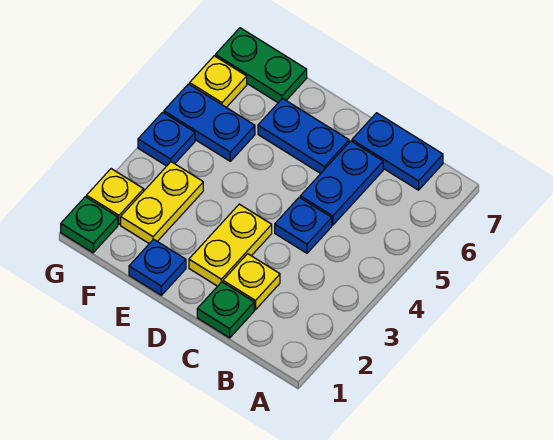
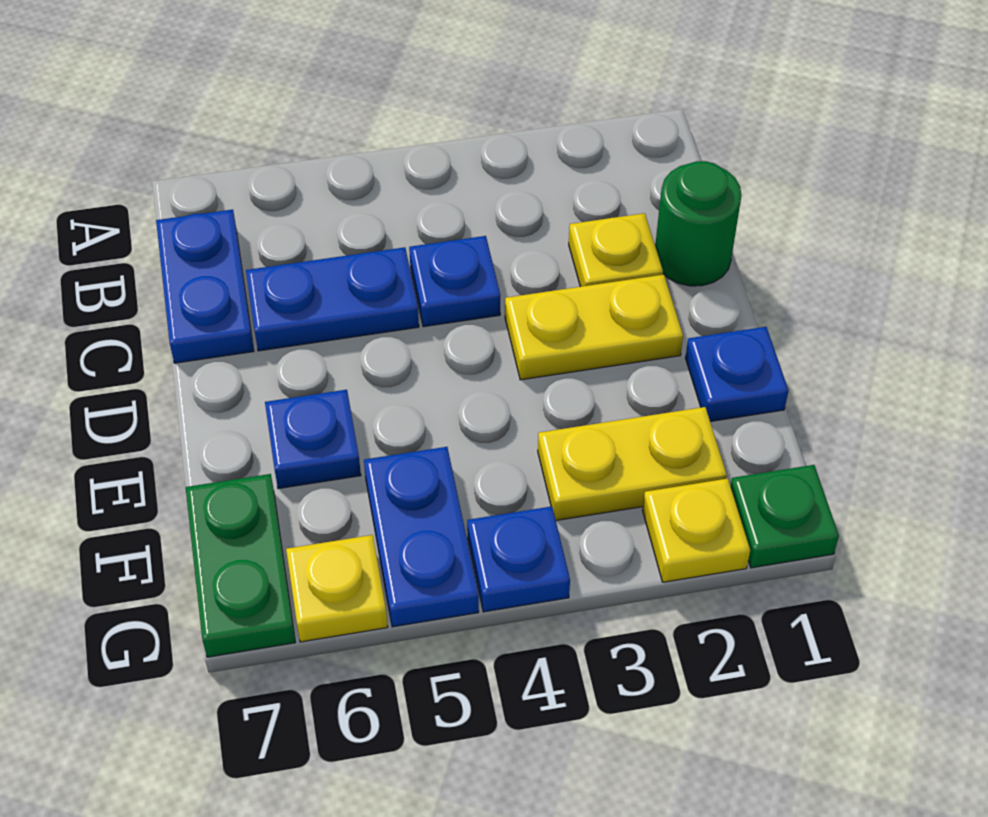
green 1x1 plate [197,282,254,338] -> green 1x1 round brick [655,161,741,286]
blue 1x2 plate [258,99,349,174] -> blue 1x1 plate [265,390,361,489]

